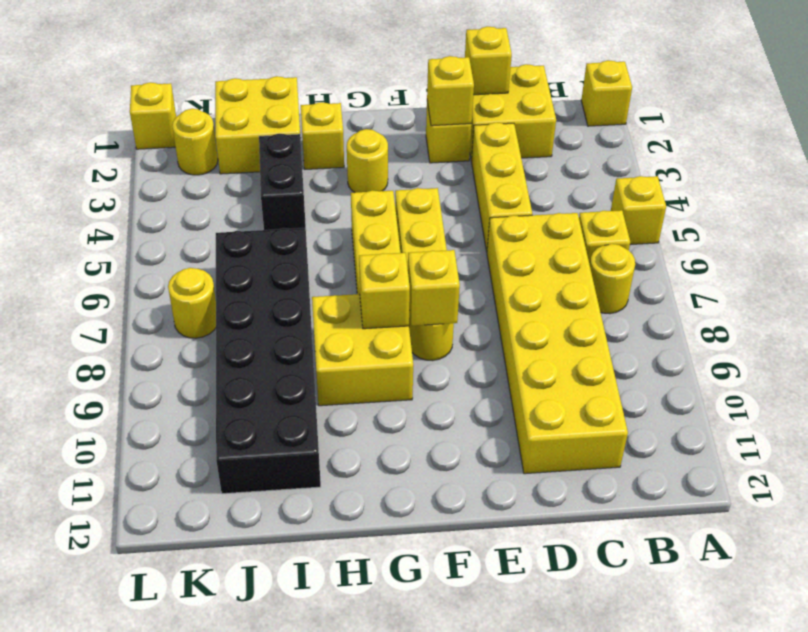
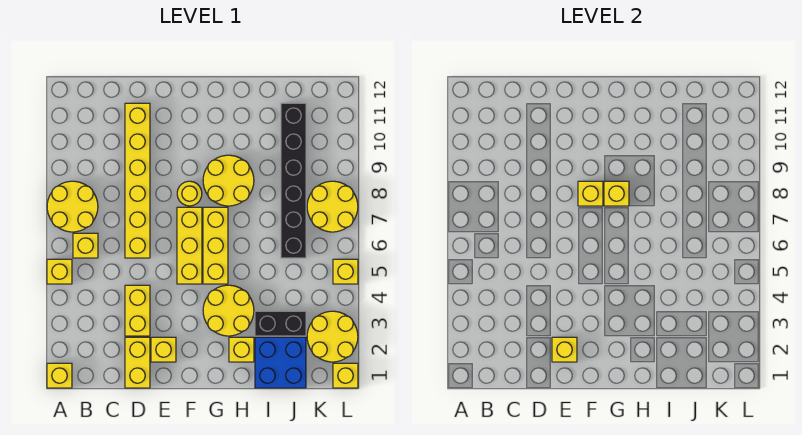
yellow 1x1 round brick [590,244,635,314] -> yellow 2x2 round brick [47,181,98,232]
yellow 2x2 brick [470,64,556,160] -> yellow 1x2 brick [125,337,150,388]
yellow 2x6 brick [487,213,628,474] -> yellow 1x6 brick [125,103,150,258]
yellow 1x1 brick [465,27,512,95] -> yellow 1x1 brick moved to [333,259,358,284]
yellow 1x3 brick [471,123,532,252] -> yellow 1x2 brick [125,285,150,336]
yellow 1x1 round brick [347,129,388,193] -> yellow 2x2 round brick [203,285,254,336]
yellow 2x2 brick [312,294,413,406] -> yellow 2x2 round brick [203,155,254,206]
yellow 2x2 brick [215,76,301,174] -> blue 2x2 brick [255,337,306,388]
black 1x2 brick [259,134,306,230] -> black 1x2 brick turned to [255,311,306,336]
black 2x6 brick [216,228,321,494] -> black 1x6 brick [281,103,306,258]
yellow 1x1 round brick [172,109,218,175] -> yellow 2x2 round brick [307,311,358,362]
yellow 1x1 round brick [168,268,216,338] -> yellow 2x2 round brick [307,181,358,232]

